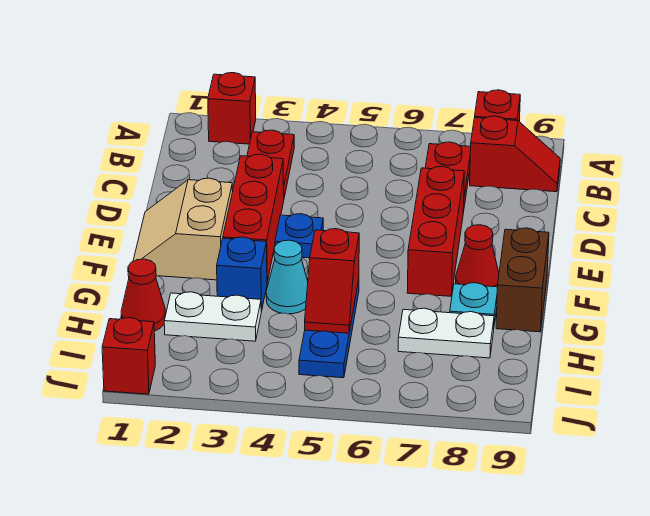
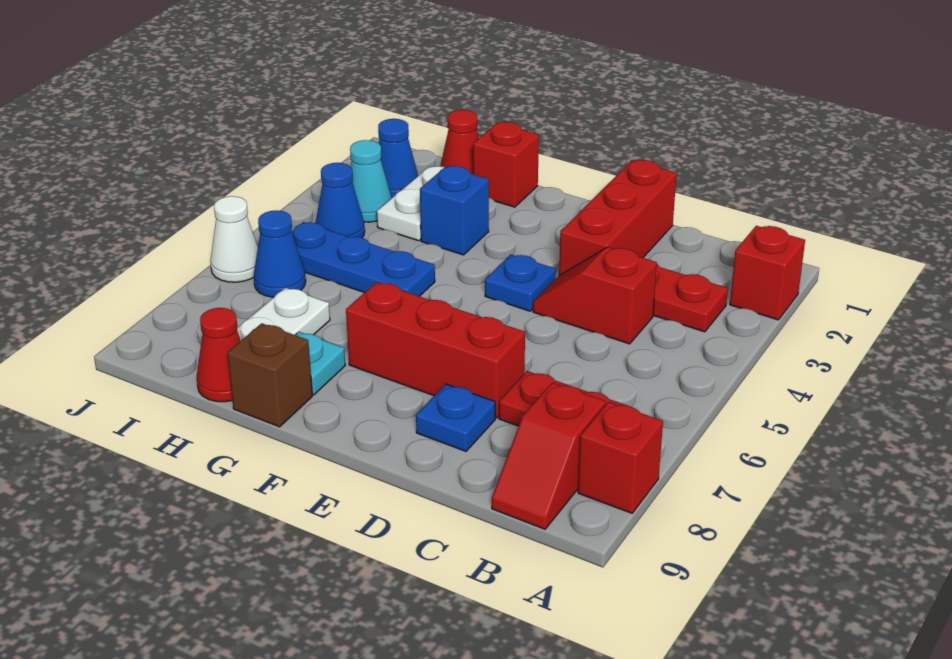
red 1x3 brick [223,154,284,282] -> red 1x3 brick turned to [559,160,677,276]
none -> blue 1x1 plate [416,384,495,451]
tan 2x2 slope [133,178,233,280] -> none
red 1x1 cone [456,225,499,287] -> red 1x1 cone moved to [197,308,241,402]
brown 1x2 brick [496,228,549,332] -> brown 1x1 brick [227,323,312,427]
cyan 1x1 cone [266,240,308,314] -> cyan 1x1 cone moved to [350,140,391,222]
red 1x2 slope [305,229,359,333] -> red 1x2 slope moved to [533,247,657,344]
none -> blue 1x1 cone [378,119,418,198]
none -> blue 1x1 cone [316,163,365,238]
none -> blue 1x1 cone [254,210,306,297]
red 1x1 brick [102,318,155,394] -> red 1x1 brick moved to [473,122,539,207]
none -> white 1x1 cone [210,196,258,282]

